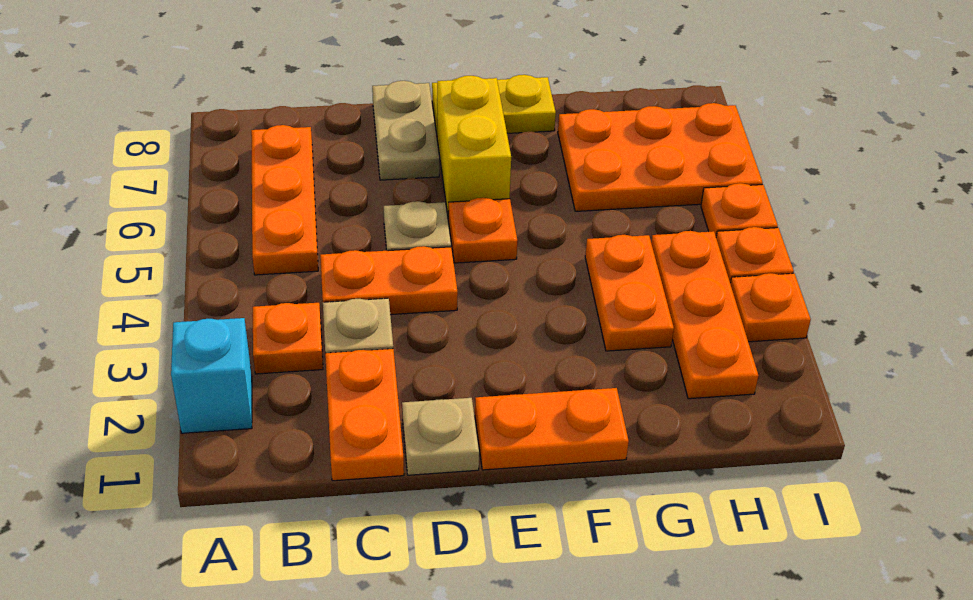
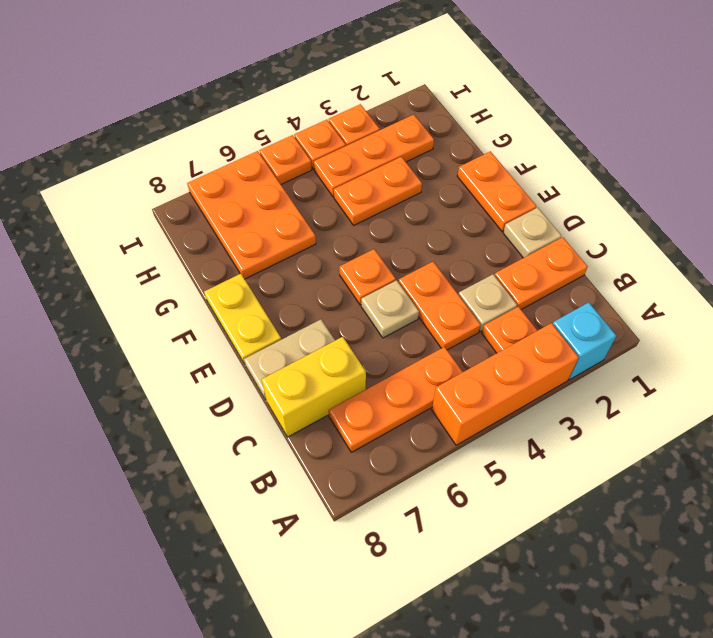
none -> orange 1x3 brick [432,323,579,445]
yellow 1x2 brick [437,76,511,214] -> yellow 1x2 brick moved to [262,337,366,437]

